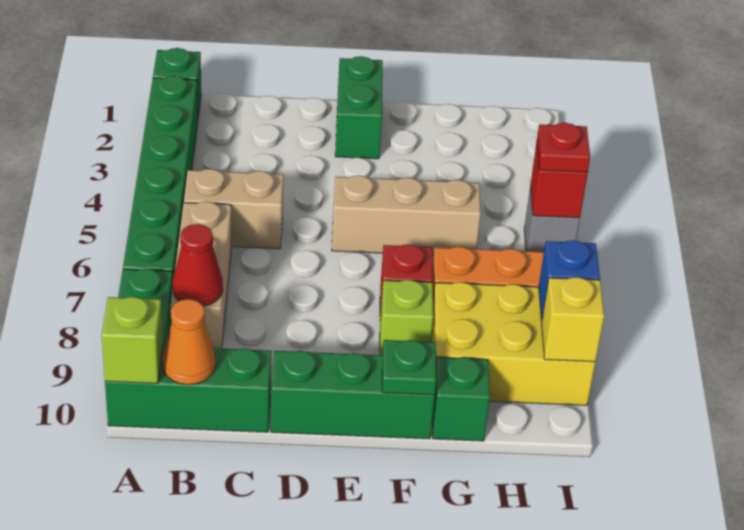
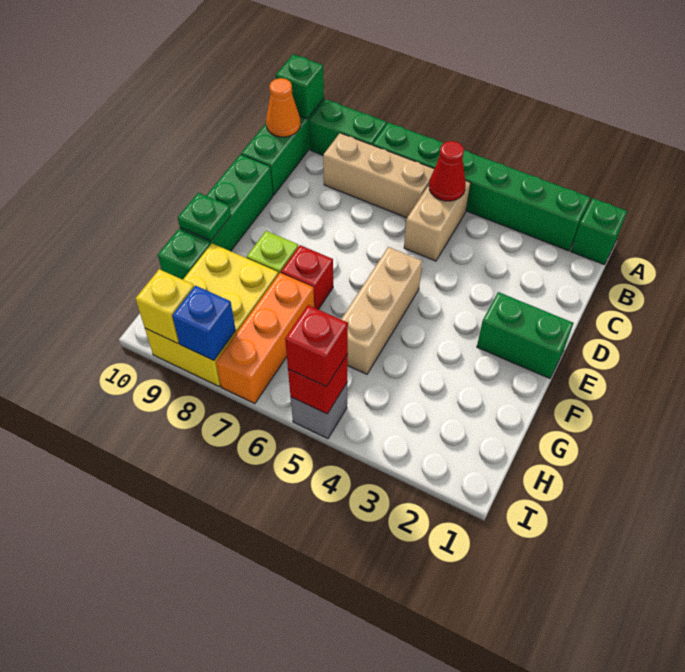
lime 1x1 brick [102,297,163,383] -> green 1x1 brick [276,54,324,119]
red 1x1 cone [172,224,223,306] -> red 1x1 cone moved to [429,141,466,201]
red 1x1 plate [537,123,590,173] -> red 1x1 brick [285,305,348,387]

